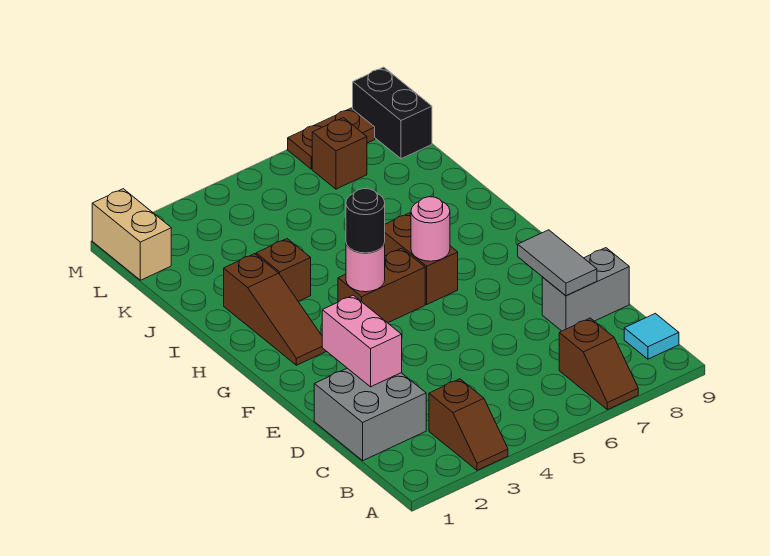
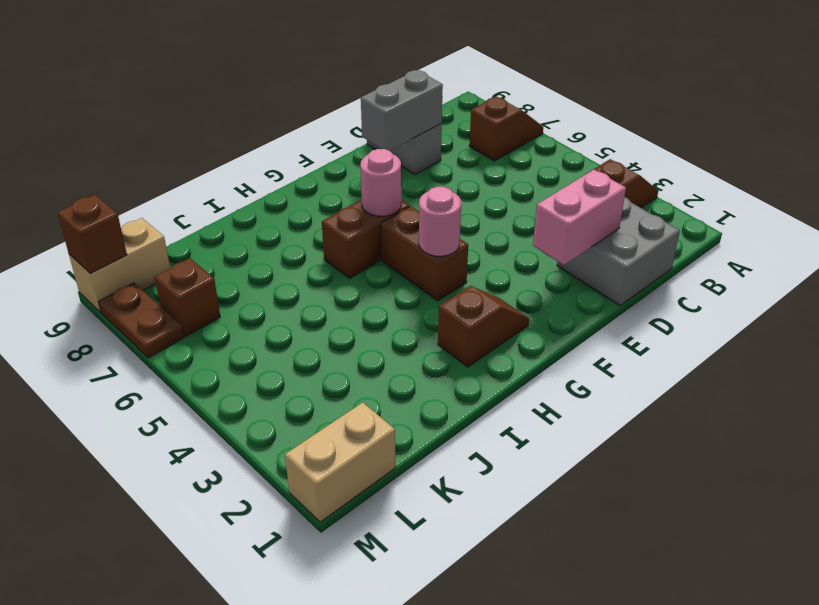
cyan 1x1 tile [624,313,679,359] -> none
grey 1x2 tile [518,230,597,296] -> grey 1x2 brick [361,70,443,151]
brown 1x3 slope [224,254,327,365] -> brown 1x2 slope [438,286,529,367]
black 1x1 round brick [346,189,385,253] -> none
brown 1x1 brick [256,239,311,301] -> brown 1x1 brick moved to [58,195,127,274]
black 1x2 brick [353,67,432,159] -> tan 1x2 brick [69,218,170,312]

